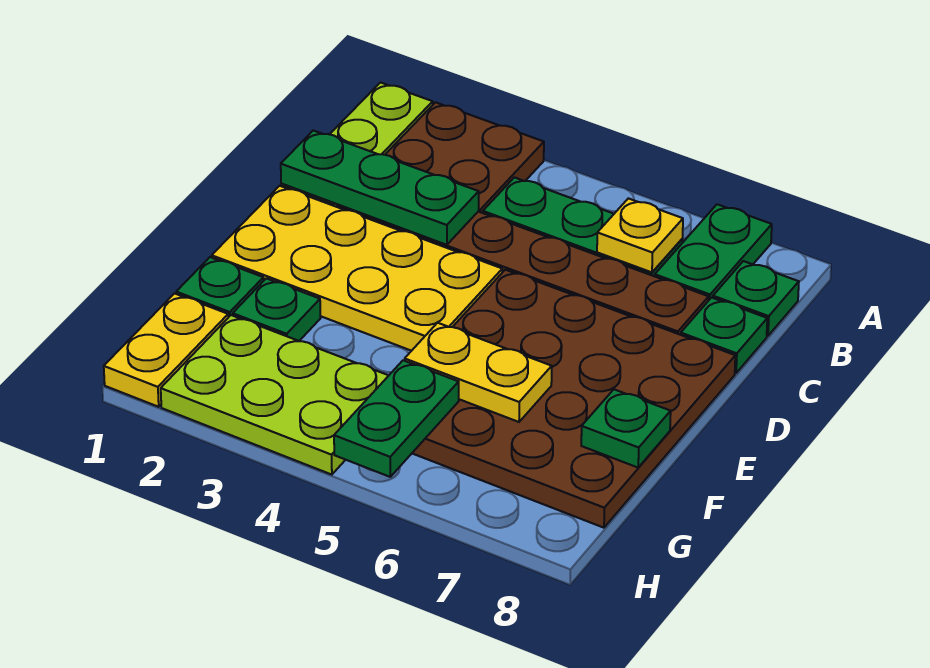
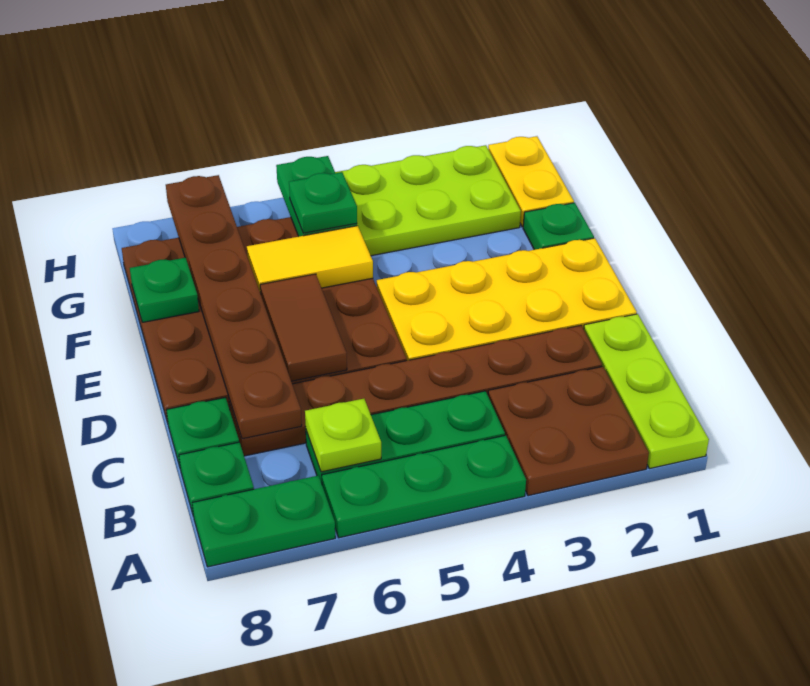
green 1x2 plate [655,204,772,300] -> green 1x2 plate turned to [192,476,335,567]
yellow 1x1 plate [597,198,683,272] -> lime 1x1 plate [305,399,381,472]
green 1x3 plate [281,131,479,245] -> green 1x3 plate moved to [322,435,526,538]
none -> brown 1x6 plate [166,175,302,439]
none -> brown 1x2 tile [260,274,347,381]
green 1x1 plate [233,278,320,341] -> green 1x1 plate moved to [289,172,357,233]
yellow 1x2 plate [405,323,552,422] -> yellow 1x2 tile [247,226,373,294]

